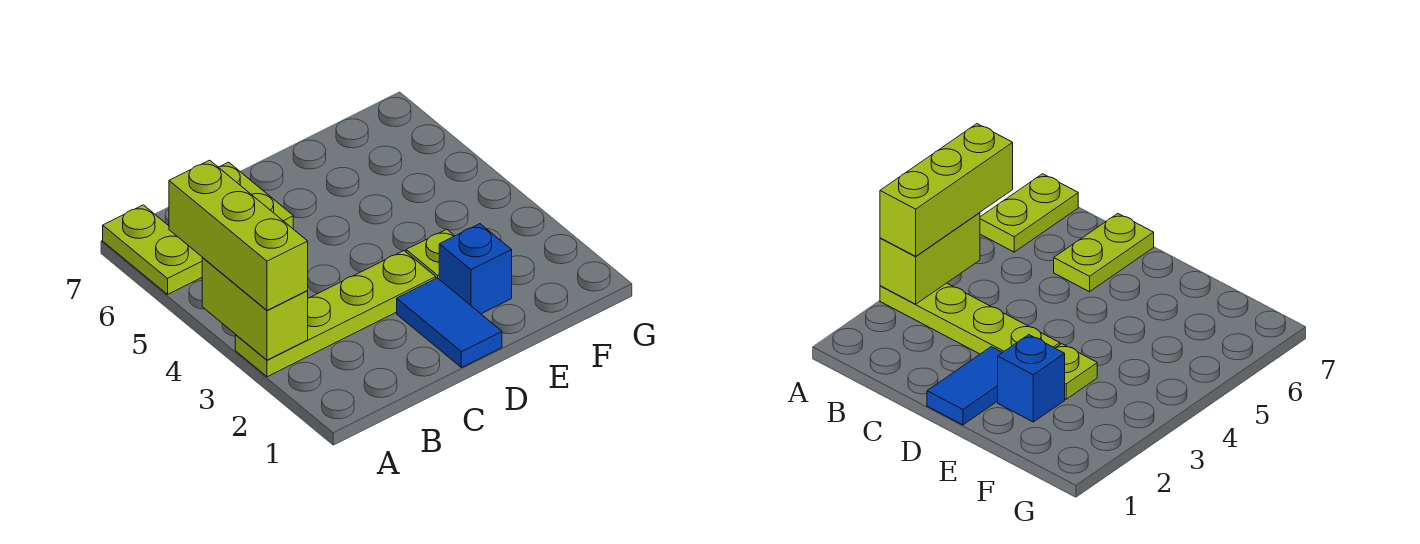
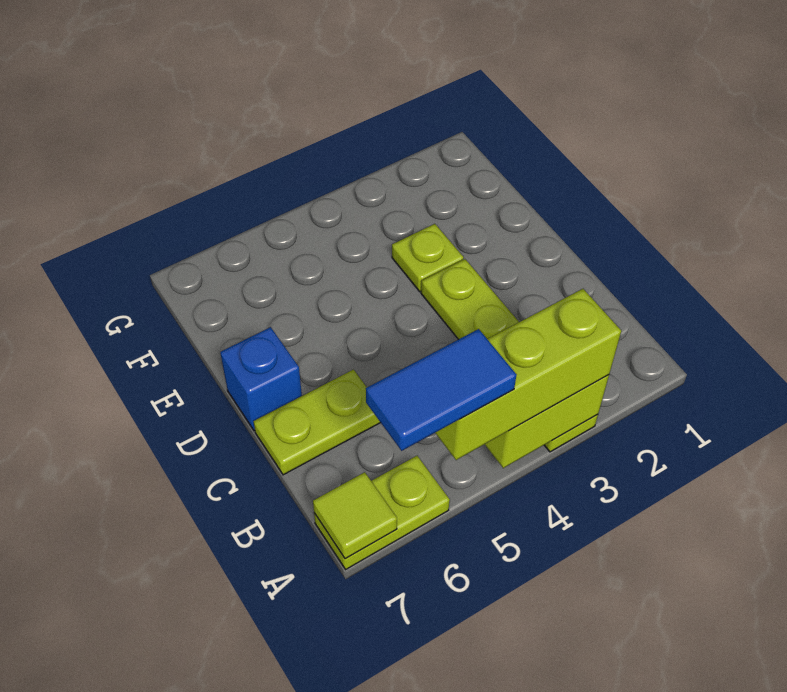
none -> lime 1x1 tile [313,472,397,559]
blue 1x2 tile [397,278,502,368] -> blue 1x2 tile moved to [366,329,516,451]
blue 1x1 brick [439,224,512,314] -> blue 1x1 brick moved to [220,327,302,431]

